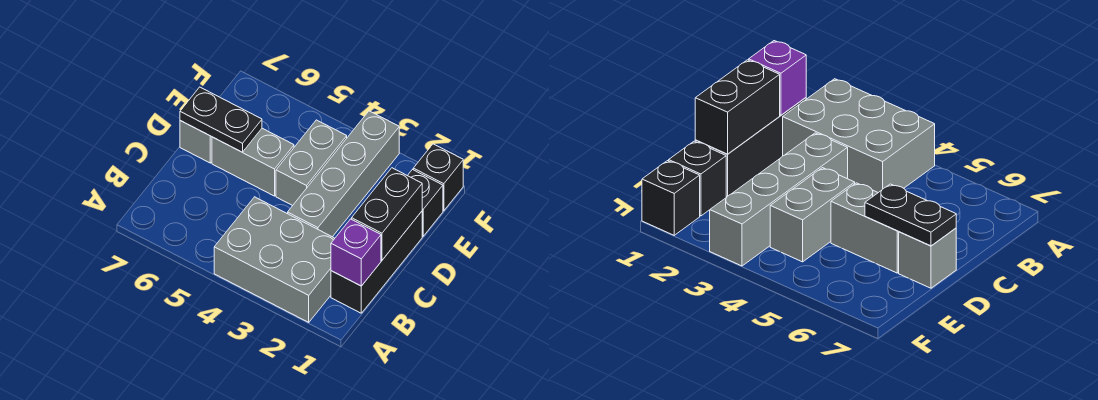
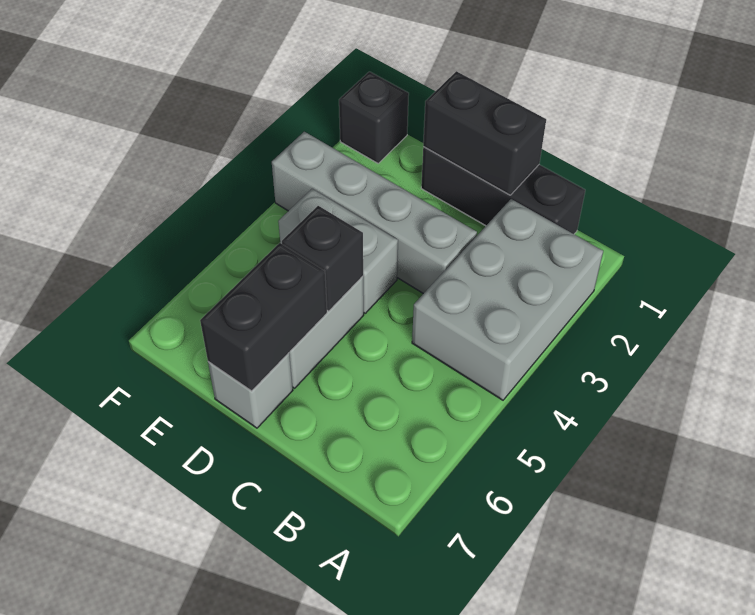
purple 1x1 brick [331,219,381,286] -> none
black 1x2 plate [180,87,262,152] -> black 1x2 brick [200,243,327,391]
black 1x1 brick [407,170,443,236] -> black 1x1 brick moved to [282,206,363,311]

